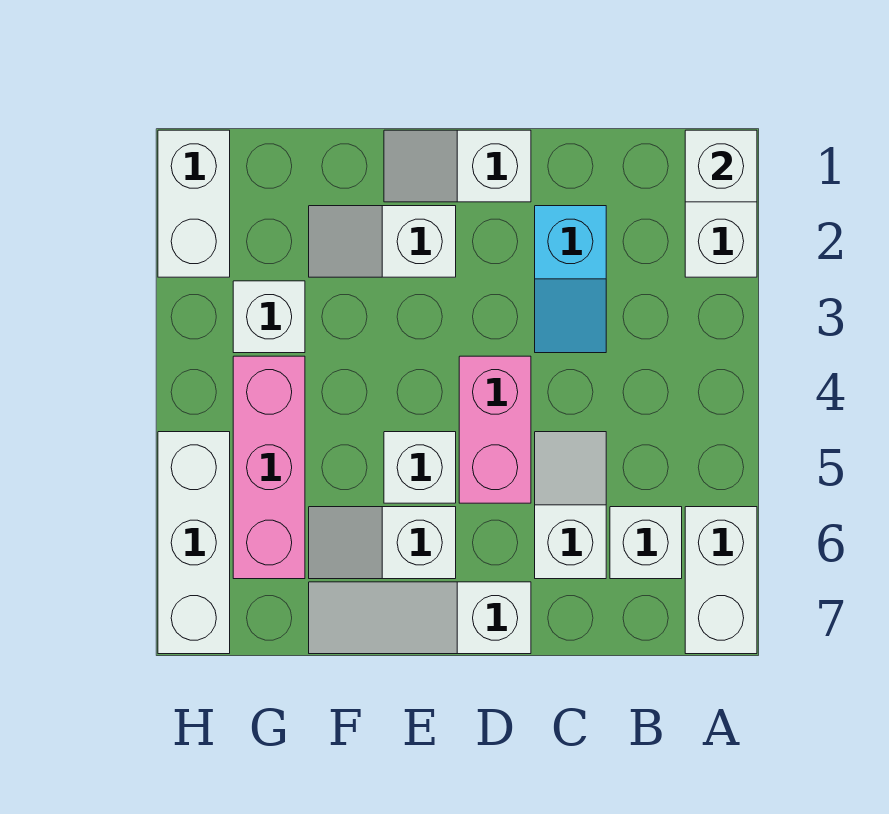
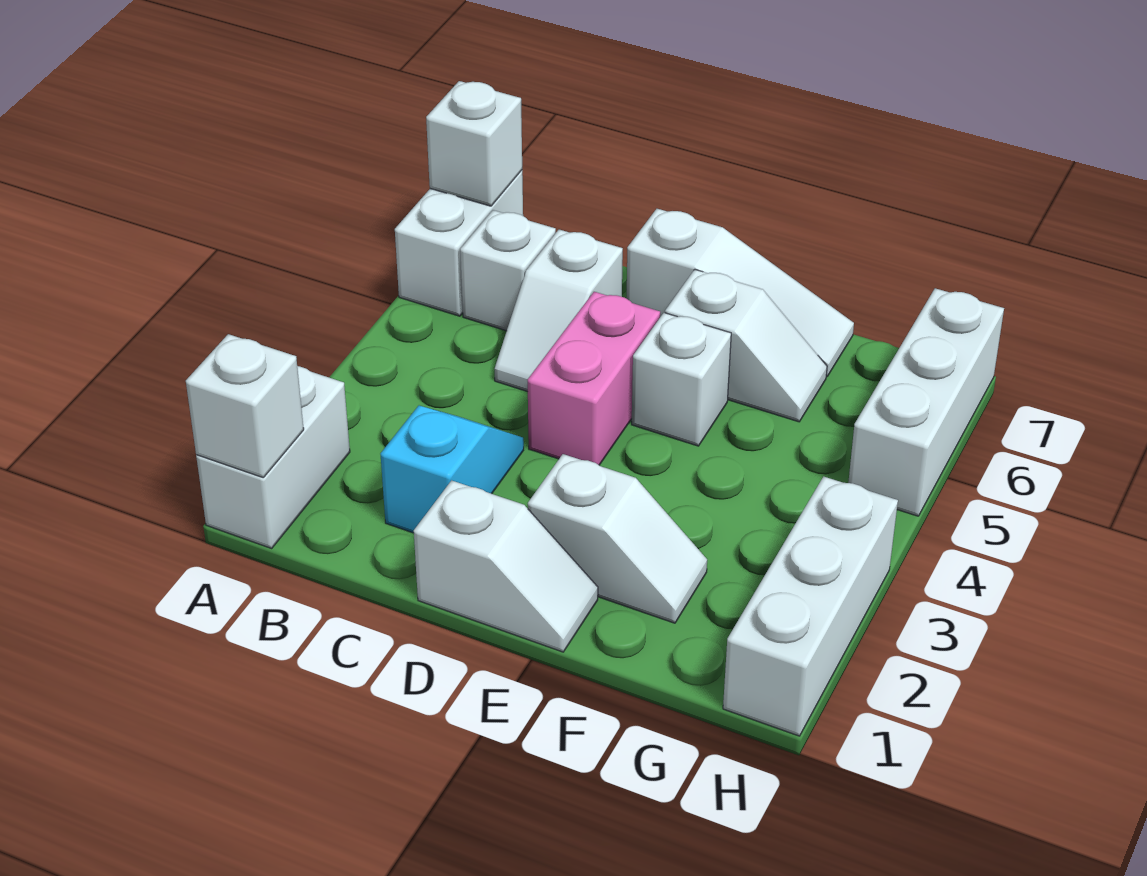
white 1x1 brick [233,281,305,353] -> white 1x1 brick moved to [426,81,522,206]
pink 1x3 brick [233,356,305,579] -> none
white 1x2 brick [158,130,230,277] -> white 1x3 brick [723,476,898,736]

